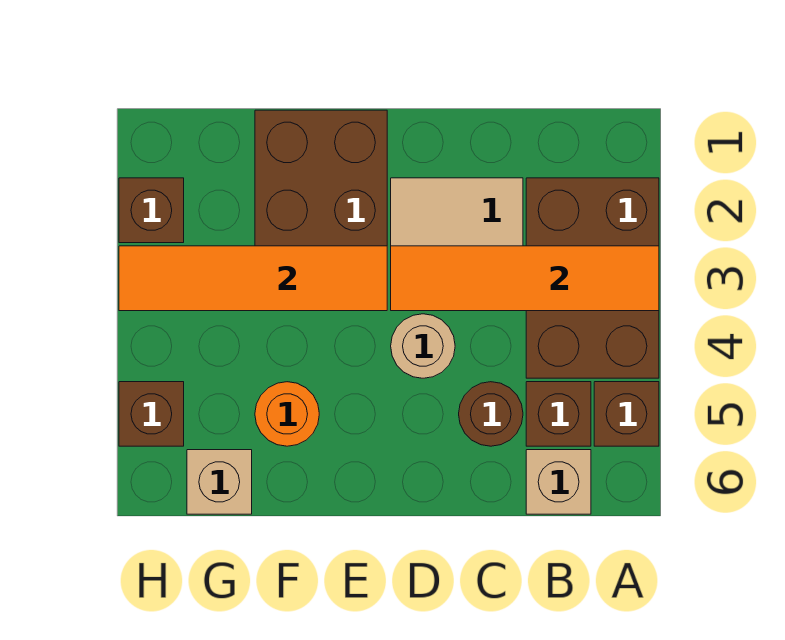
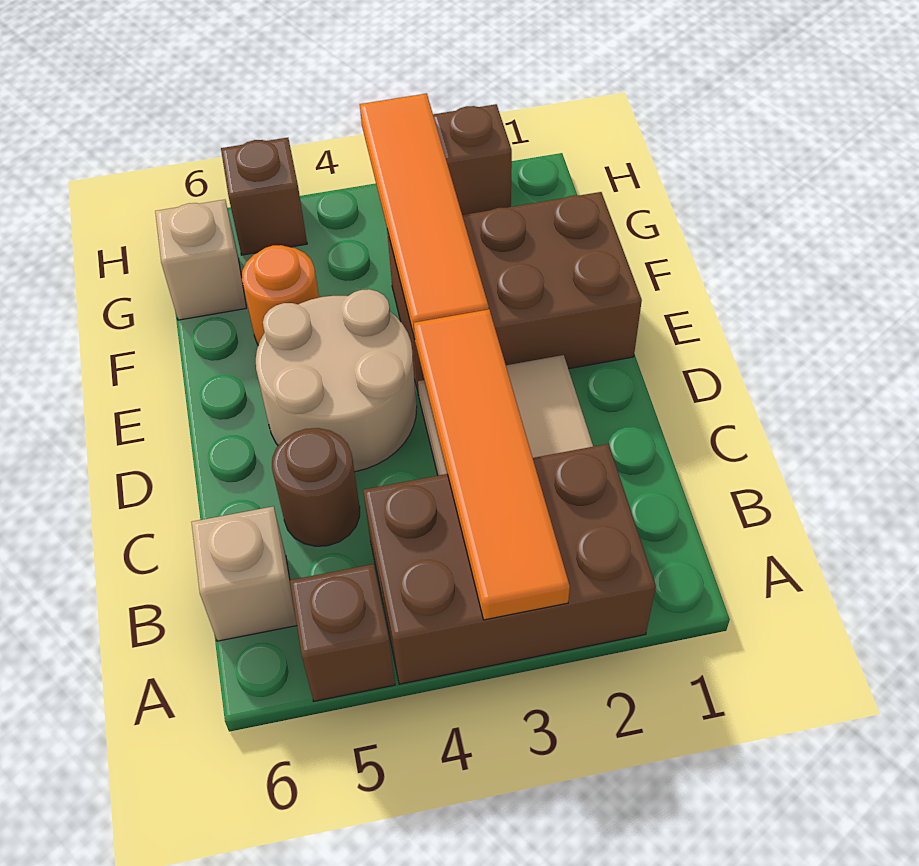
brown 1x1 brick [526,382,591,446] -> none
tan 1x1 round brick [391,314,455,378] -> tan 2x2 round brick [256,289,417,472]

